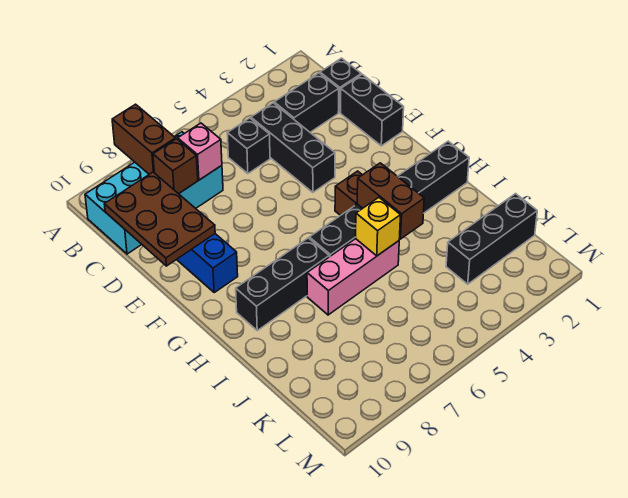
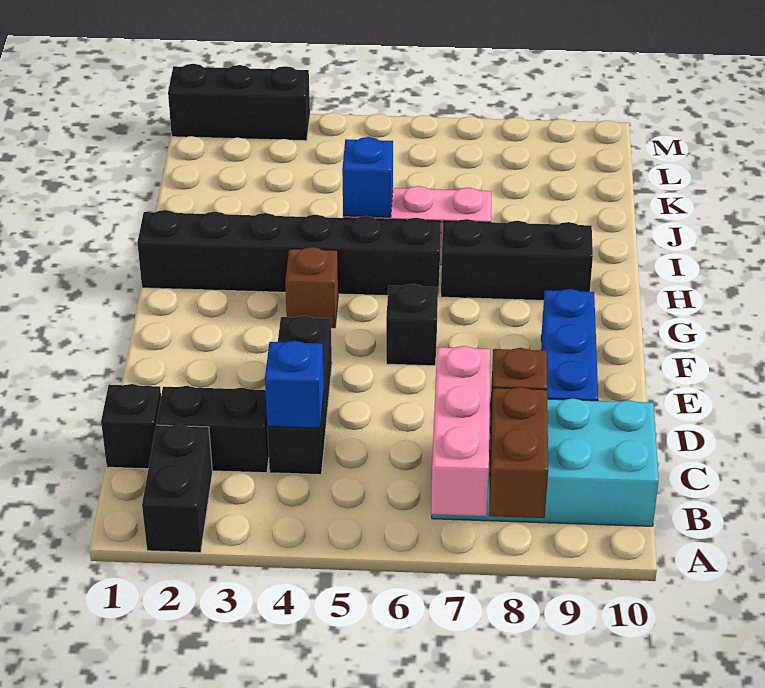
none -> blue 1x1 brick [265,341,324,428]
black 1x1 brick [227,118,270,174] -> black 1x1 brick moved to [386,284,438,366]
pink 1x1 brick [178,123,222,180] -> pink 1x3 brick [431,346,491,516]
brown 2x3 plate [104,172,215,266] -> none
black 1x2 brick [341,74,404,146] -> black 1x2 brick moved to [142,425,212,553]
brown 1x2 brick [357,163,424,239] -> none
yellow 1x1 brick [356,198,400,256] -> blue 1x1 brick [342,137,393,217]
black 1x3 brick [446,194,537,284] -> black 1x3 brick moved to [168,64,310,141]

